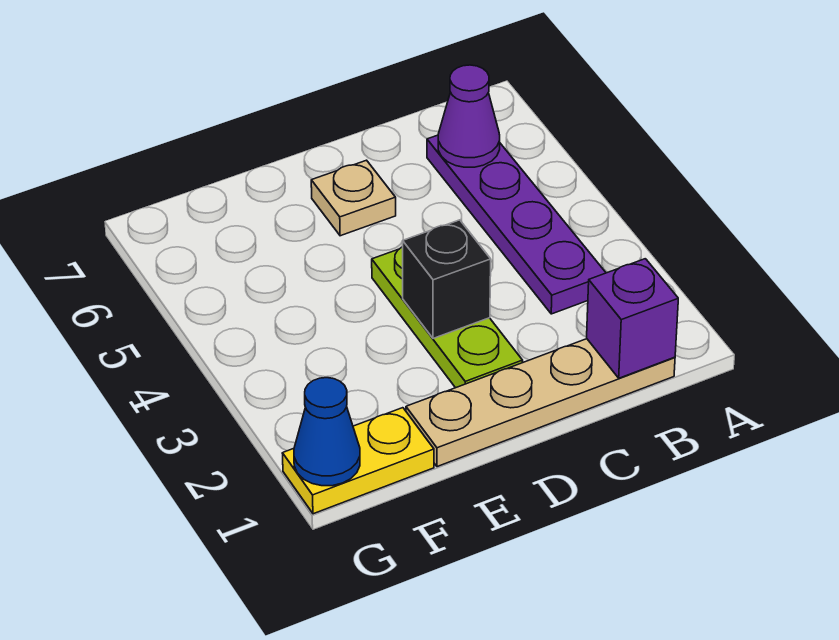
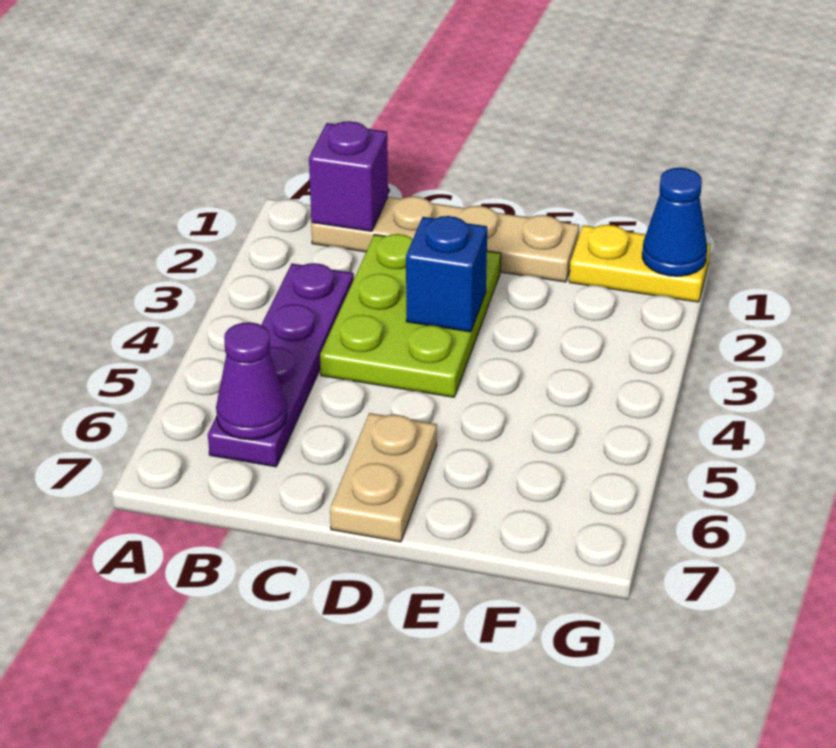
lime 1x3 plate [372,247,523,388] -> lime 2x3 plate [320,234,501,397]
black 1x1 brick [403,220,491,338] -> blue 1x1 brick [406,216,487,332]
tan 1x1 plate [311,160,396,236] -> tan 1x2 plate [330,413,437,542]

